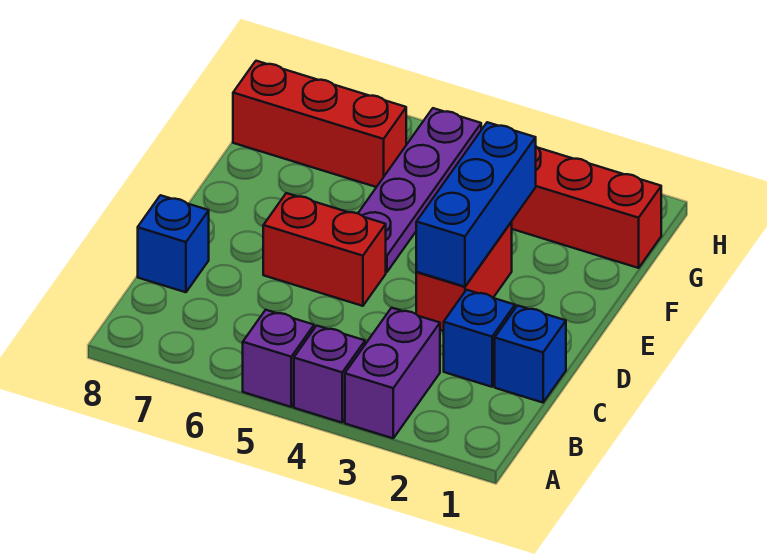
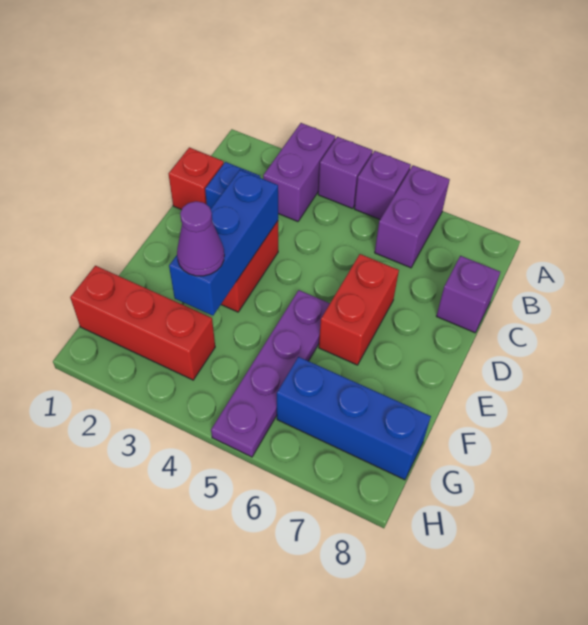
none -> purple 1x2 brick [375,165,450,268]
blue 1x1 brick [495,305,566,403] -> red 1x1 brick [169,147,224,210]
blue 1x1 brick [138,195,209,292] -> purple 1x1 brick [437,256,500,333]
red 1x2 brick [263,193,386,306] -> red 1x2 brick turned to [319,254,399,365]
none -> purple 1x1 cone [177,201,224,276]
red 1x3 brick [233,61,406,187] -> blue 1x3 brick [277,357,431,480]

